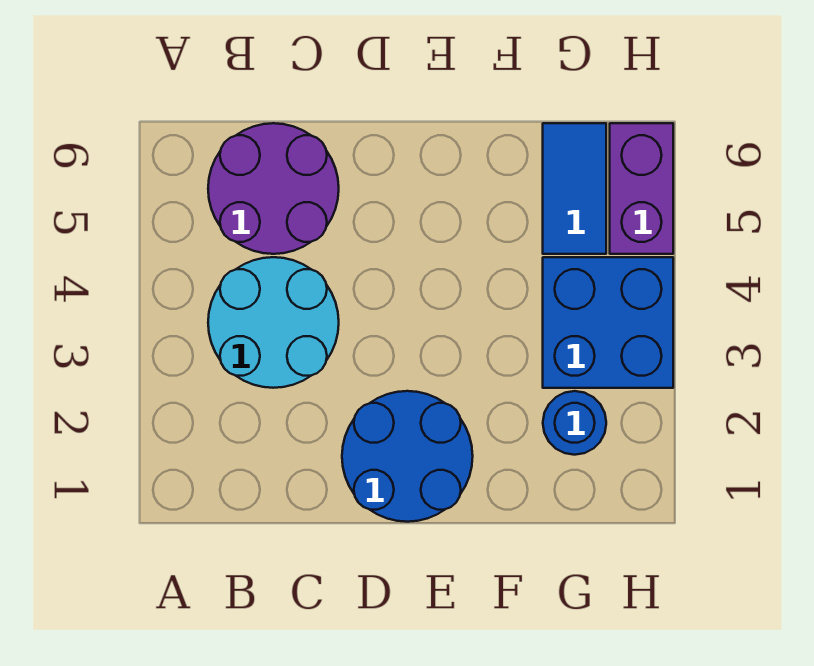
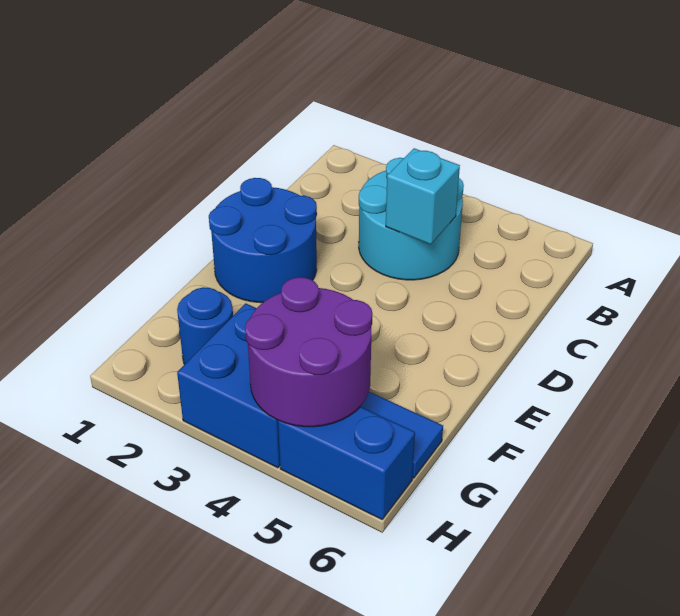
purple 2x2 round brick [208,123,339,254] -> purple 2x2 round brick moved to [245,277,372,427]
none -> cyan 1x1 brick [386,148,460,244]
purple 1x2 brick [610,123,673,254] -> blue 1x2 brick [278,407,415,519]

